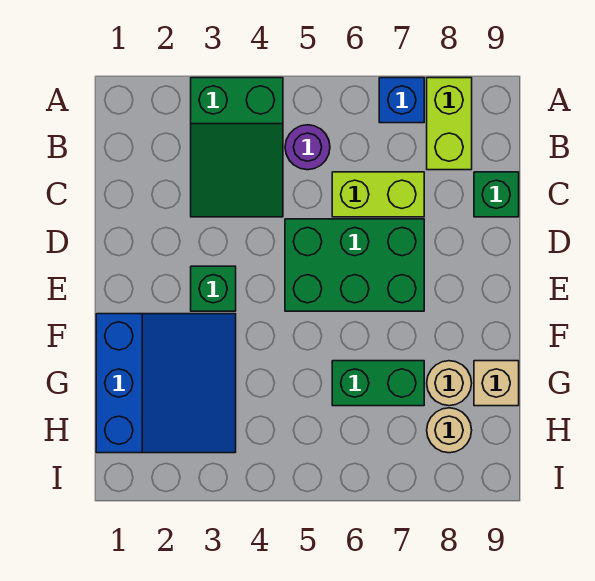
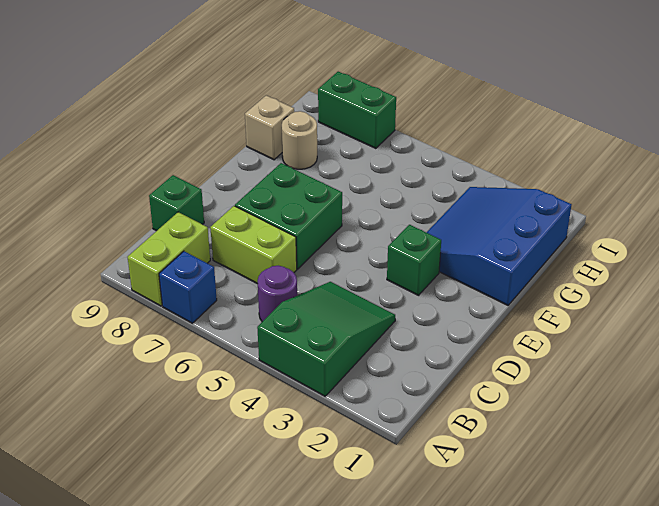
green 2x3 brick [285,219,424,311] -> green 2x2 brick [235,163,342,269]
green 1x2 brick [332,361,424,406] -> green 1x2 brick moved to [318,72,396,148]
tan 1x1 round brick [427,408,472,453] -> none

